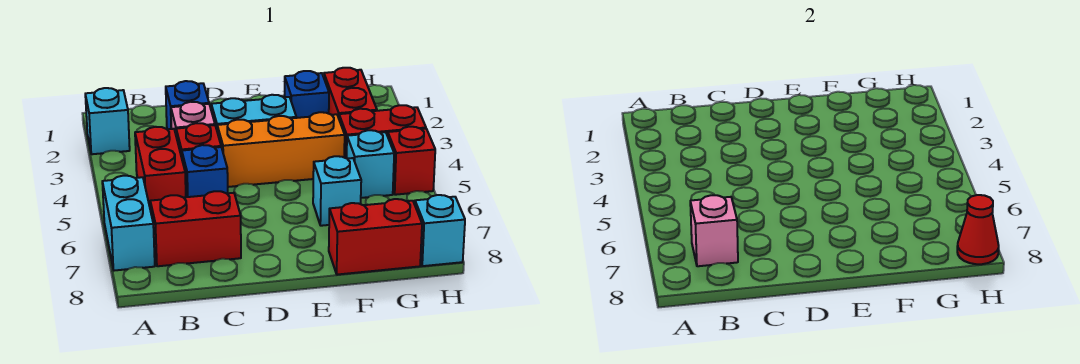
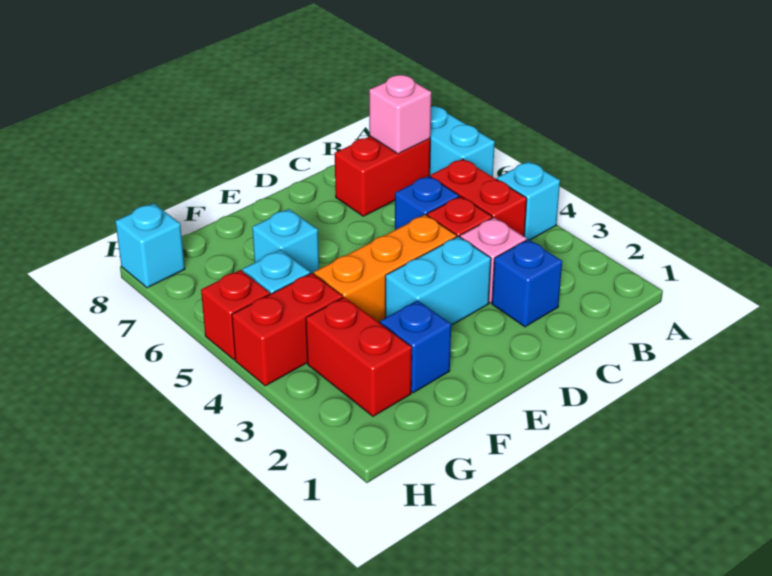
cyan 1x1 brick [85,88,130,154] -> cyan 1x1 brick moved to [497,161,560,240]
red 1x2 brick [329,199,422,275] -> none
red 1x1 cone [957,195,999,264] -> none

